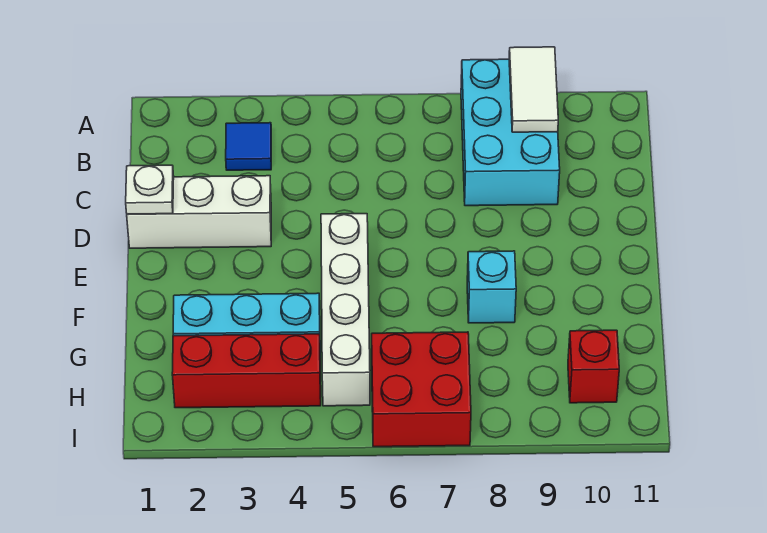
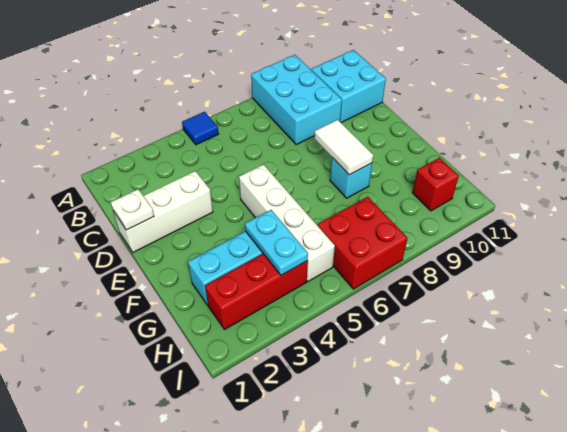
white 1x2 tile [509,47,558,132] -> white 1x2 tile moved to [314,120,373,175]
blue 1x1 tile [226,123,271,170] -> blue 1x1 tile moved to [182,112,219,145]
none -> cyan 2x2 brick [311,50,386,123]
none -> cyan 1x2 plate [245,210,308,275]

